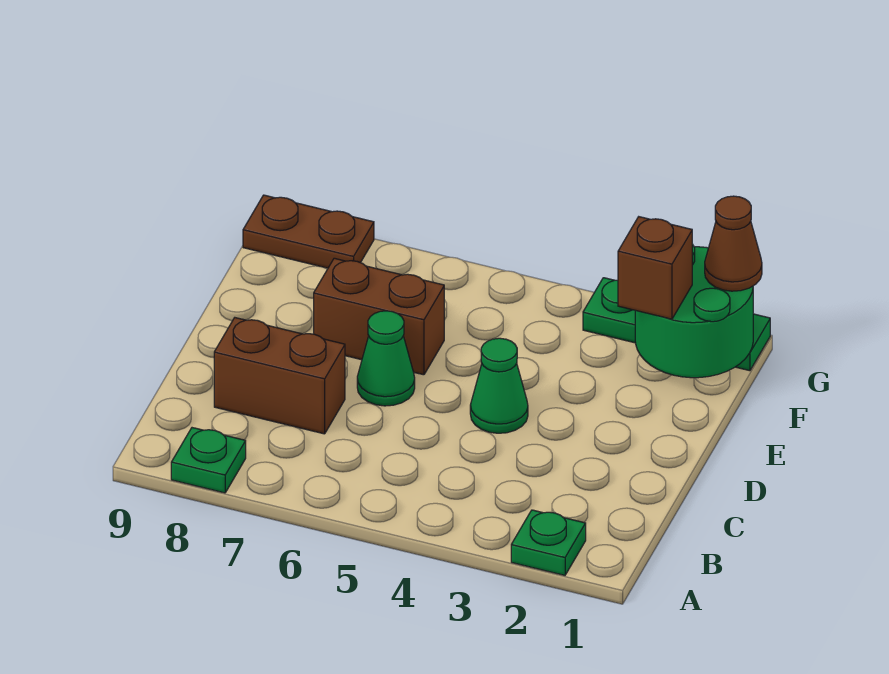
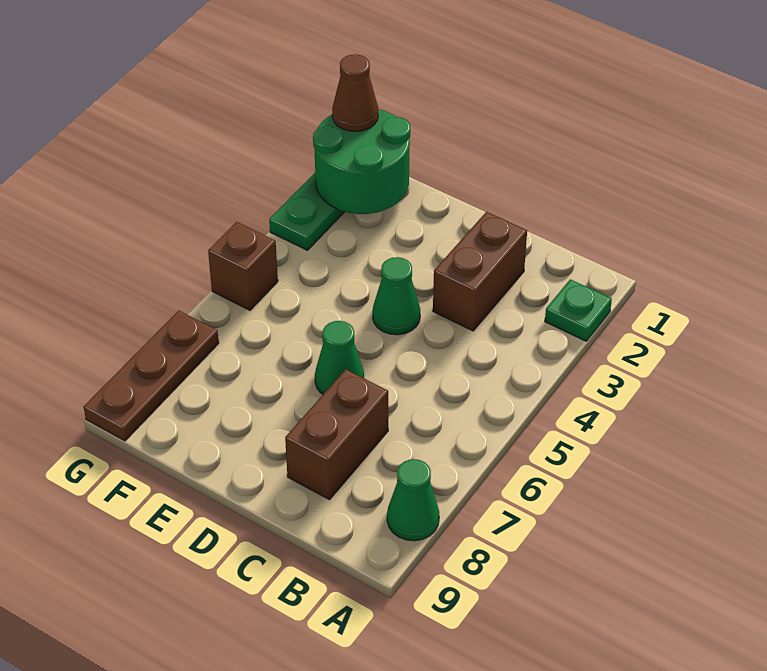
green 1x1 plate [171,428,246,493] -> green 1x1 cone [387,459,439,541]
brown 1x2 brick [314,258,444,375] -> brown 1x2 brick moved to [433,212,527,331]
brown 1x1 brick [618,217,692,319] -> brown 1x1 brick moved to [208,222,278,310]
brown 1x2 plate [243,195,374,268] -> brown 1x3 plate [84,311,219,441]

